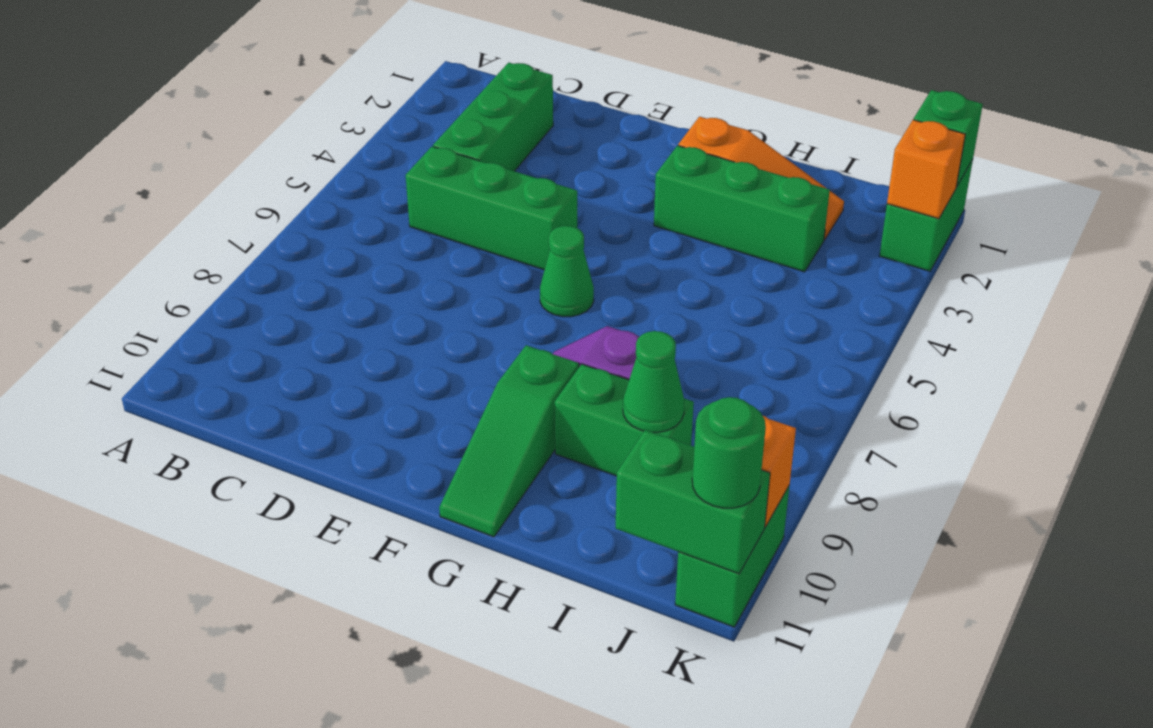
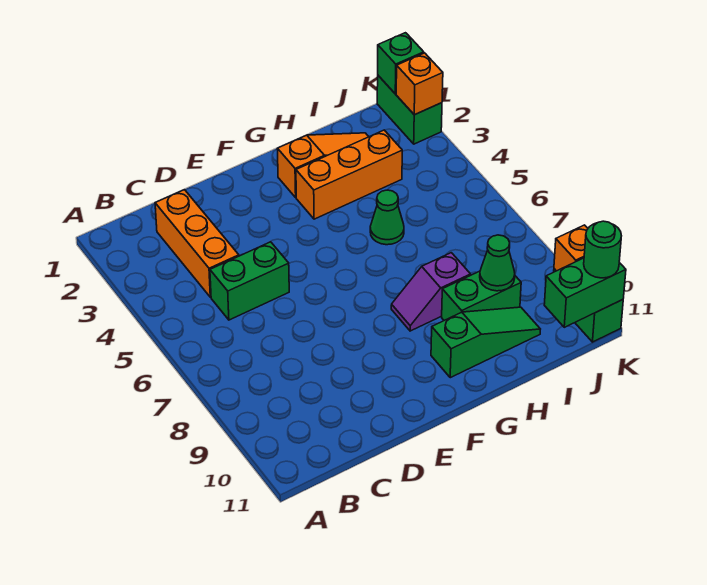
green 1x3 brick [433,63,553,171] -> orange 1x3 brick [155,190,239,297]
green 1x3 brick [406,146,577,270] -> green 1x2 brick [210,242,289,320]
green 1x1 cone [540,226,594,317] -> green 1x1 cone moved to [370,190,404,245]
green 1x3 brick [654,146,830,272] -> orange 1x3 brick [296,130,402,219]
green 1x3 slope [439,345,579,537] -> green 1x3 slope turned to [431,307,540,378]

